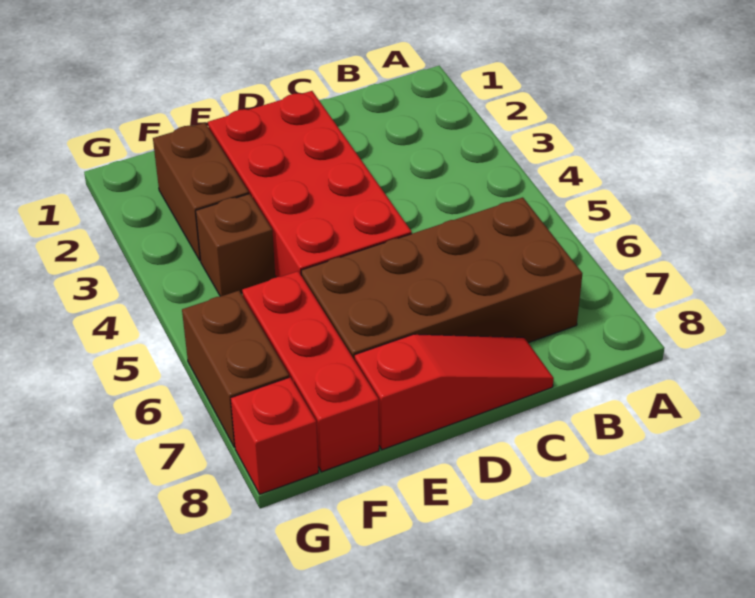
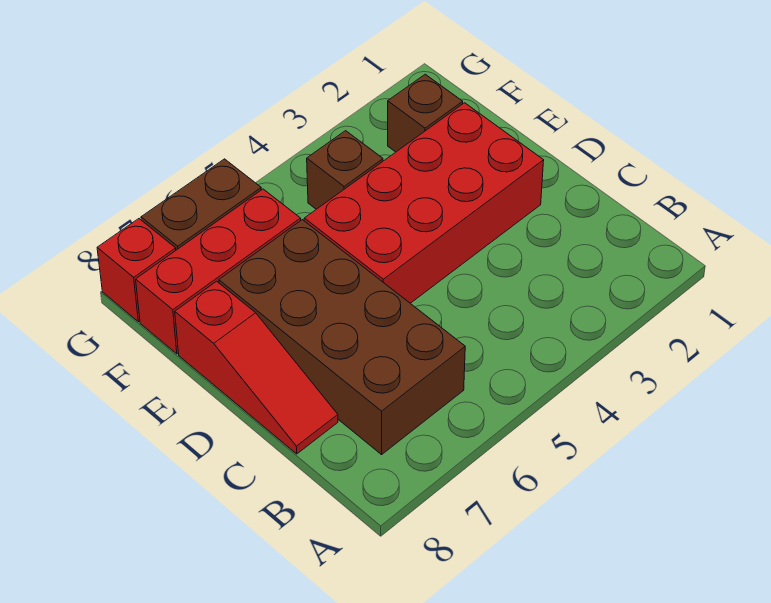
brown 1x2 brick [153,123,249,261] -> brown 1x1 brick [388,74,463,152]

